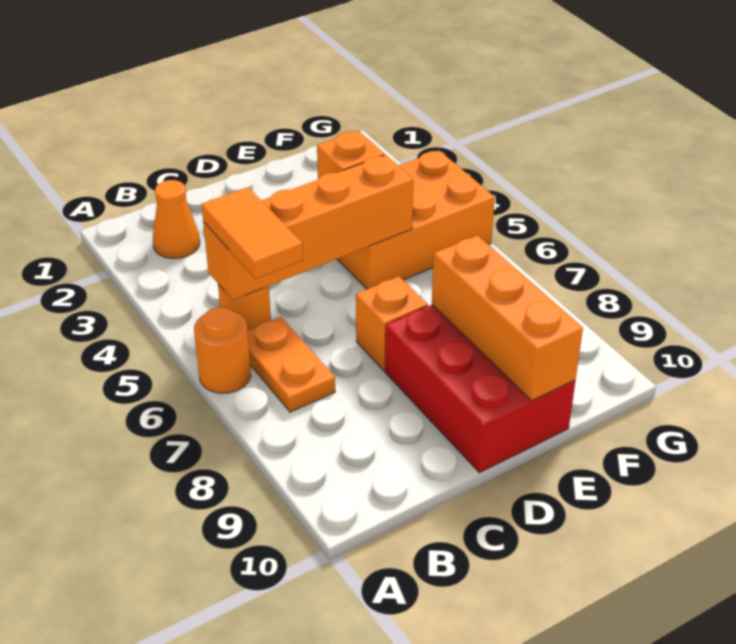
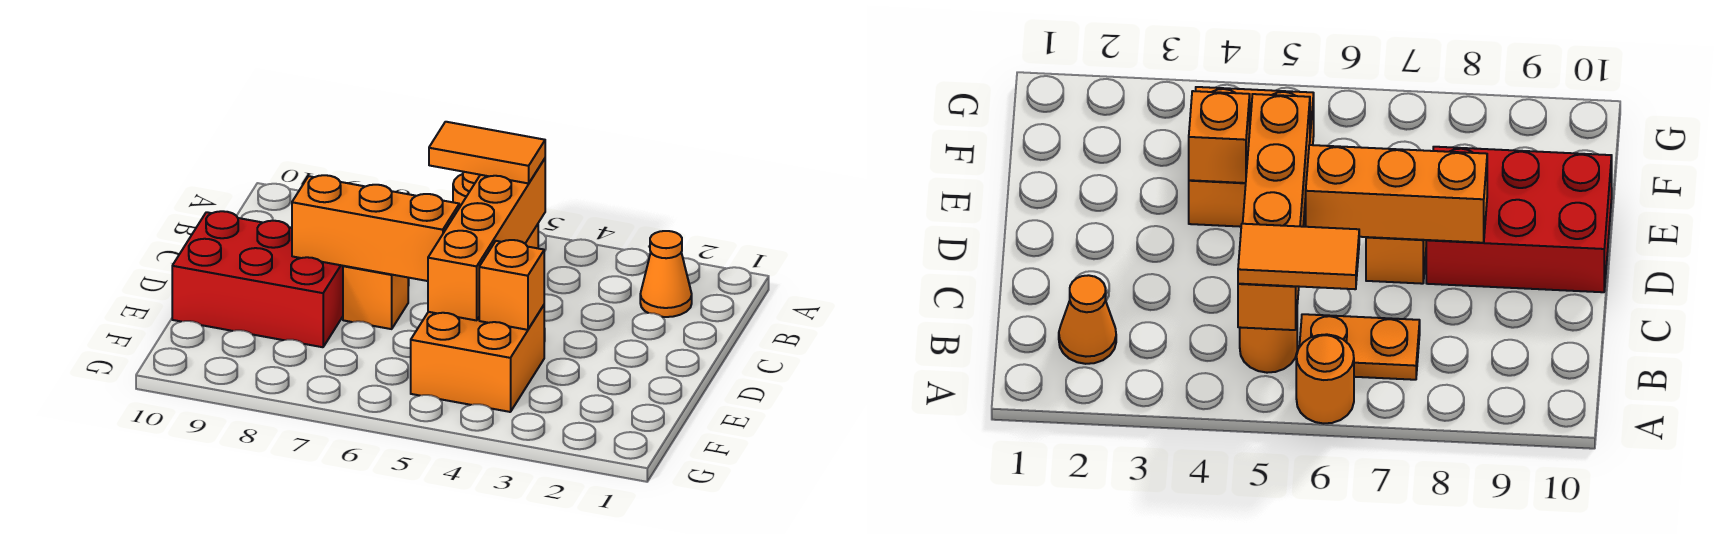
orange 2x3 brick [337,151,495,289] -> orange 2x2 brick [411,305,544,412]
orange 1x3 brick [432,235,583,400] -> orange 1x3 brick moved to [292,175,459,281]

